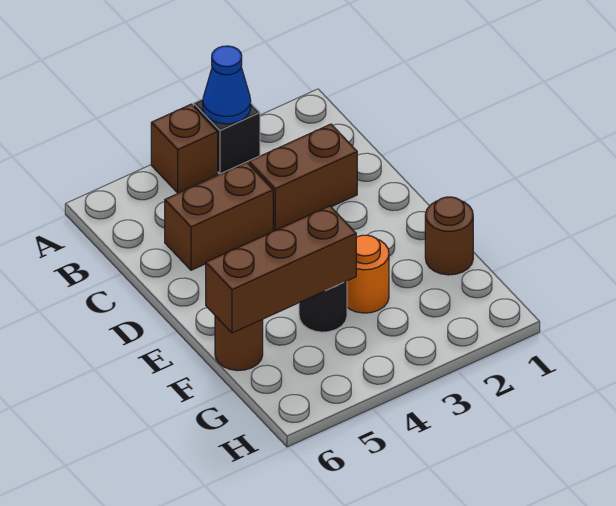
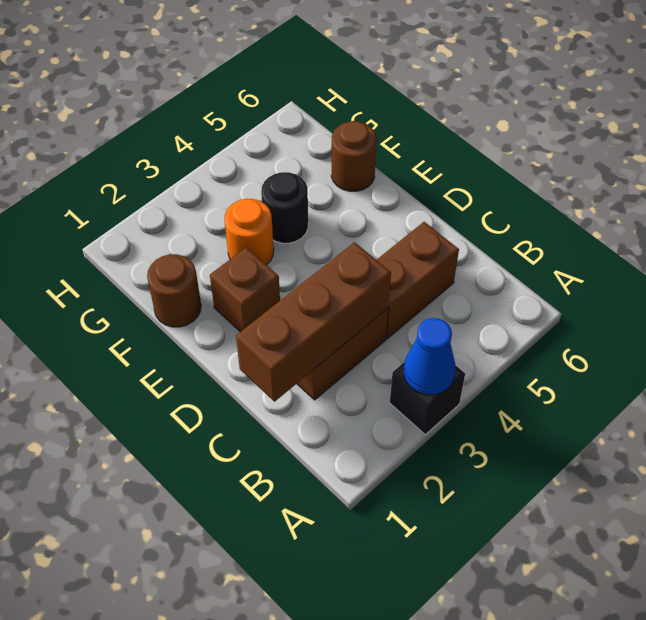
brown 1x1 brick [151,104,218,193] -> brown 1x1 brick moved to [210,248,280,332]
brown 1x3 brick [206,206,356,333] -> brown 1x3 brick moved to [236,242,391,402]

